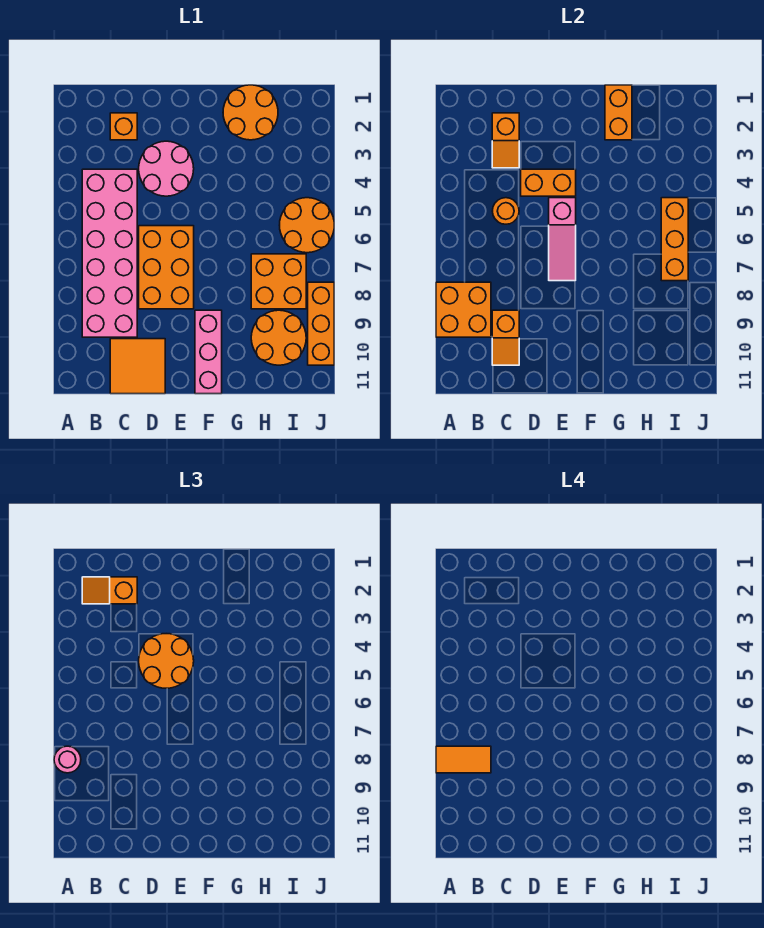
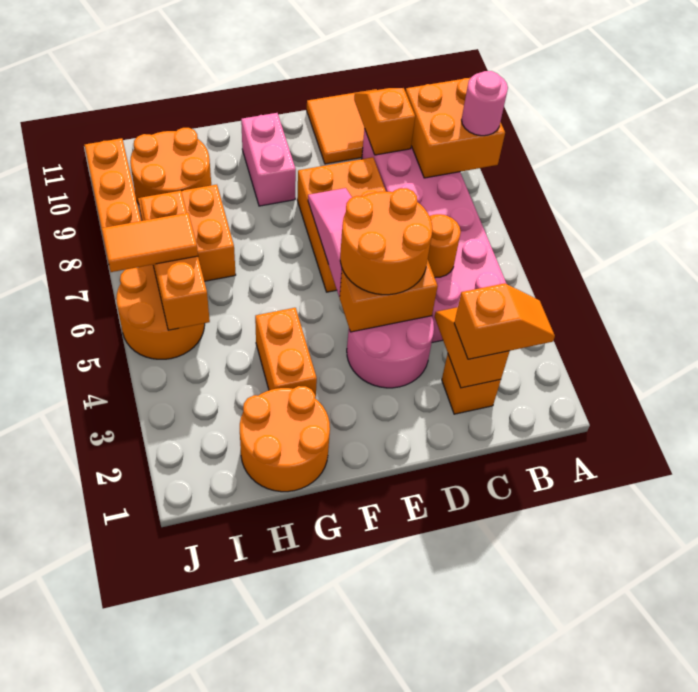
orange 1x2 tile [436,746,491,773] -> orange 1x2 tile moved to [101,213,198,272]
pink 1x3 brick [195,310,222,394] -> pink 1x2 brick [241,113,296,206]
orange 1x2 brick [605,85,632,140] -> orange 1x2 brick moved to [255,308,317,399]

